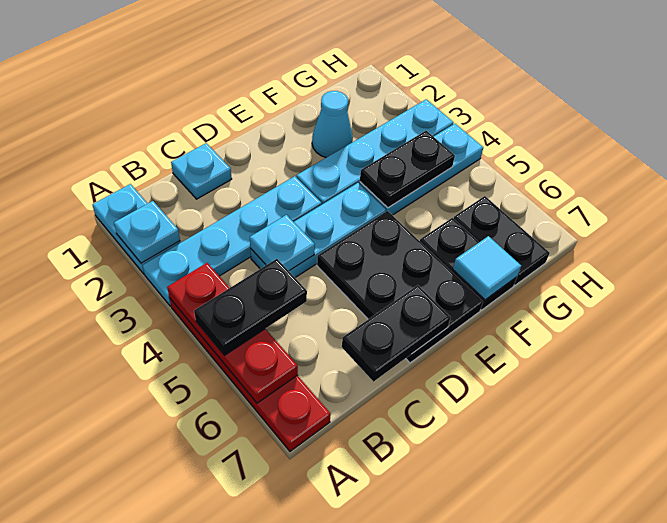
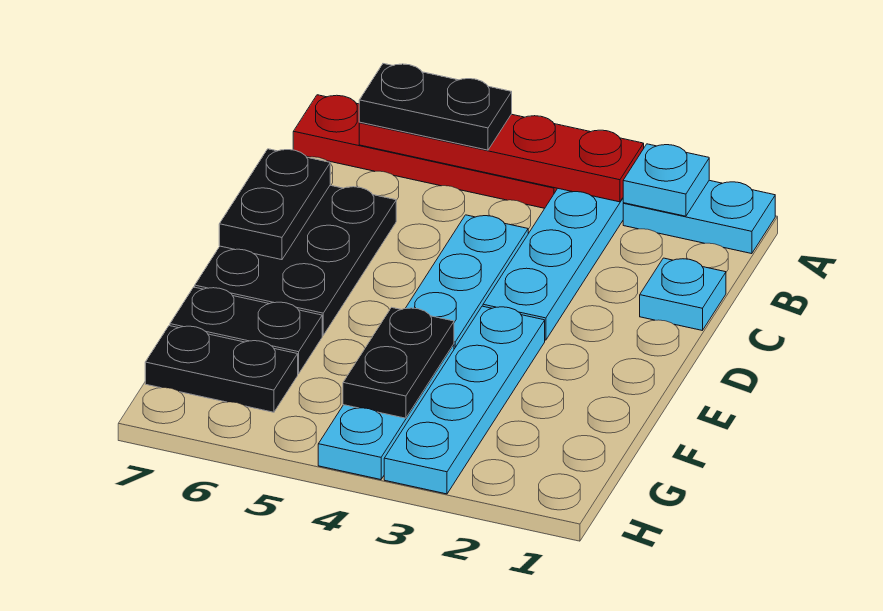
red 1x3 plate [167,263,298,403] -> red 1x4 plate [359,114,644,202]
black 1x2 plate [194,259,307,355] -> black 1x2 plate turned to [359,64,512,150]
cyan 1x1 plate [250,215,315,271] -> none
black 2x3 plate [317,211,483,363] -> black 2x3 plate turned to [195,185,396,335]
cyan 1x1 cone [312,91,353,158] -> none
cyan 1x1 tile [453,236,521,300] -> none

